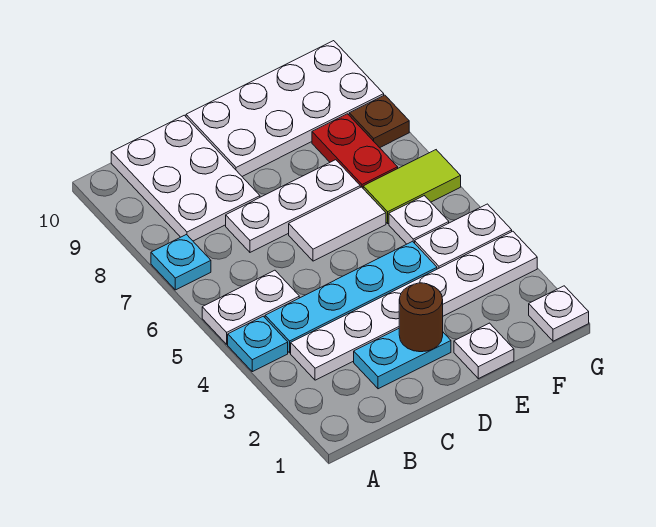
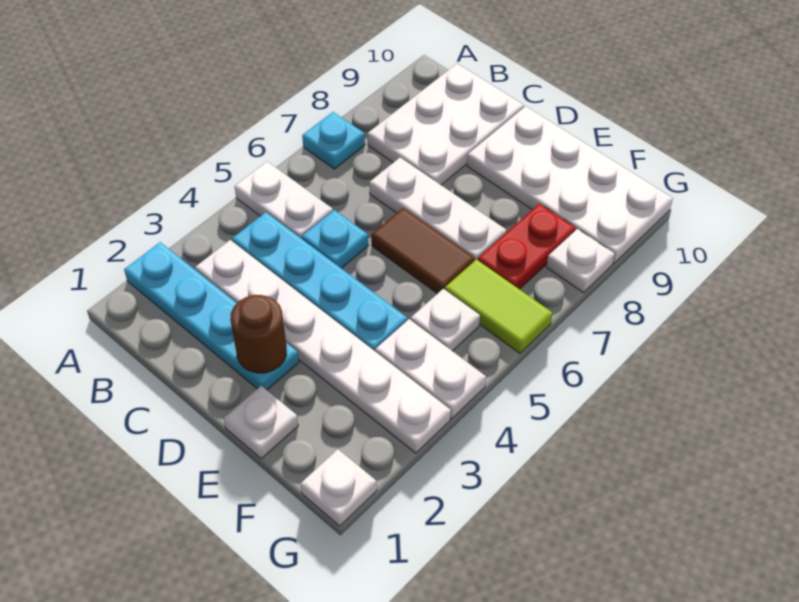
cyan 1x1 plate [228,316,288,372] -> cyan 1x1 plate moved to [302,210,368,268]
cyan 1x2 plate [354,329,451,389] -> cyan 1x4 plate [124,242,299,390]
white 1x2 tile [289,187,386,261] -> brown 1x2 tile [371,208,475,294]
brown 1x1 plate [349,95,409,148] -> white 1x1 plate [547,229,615,293]

